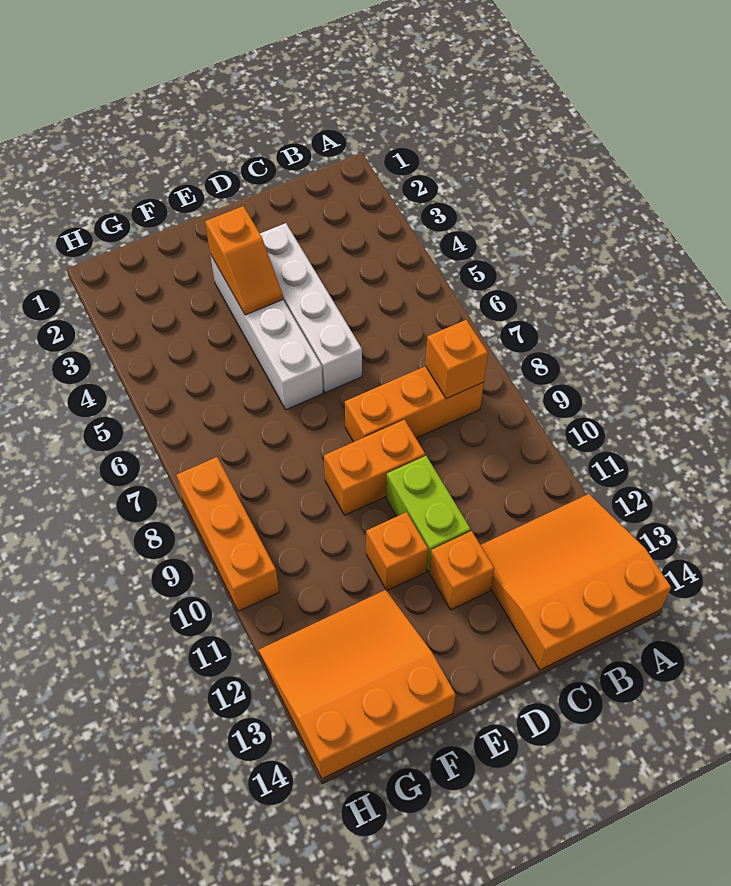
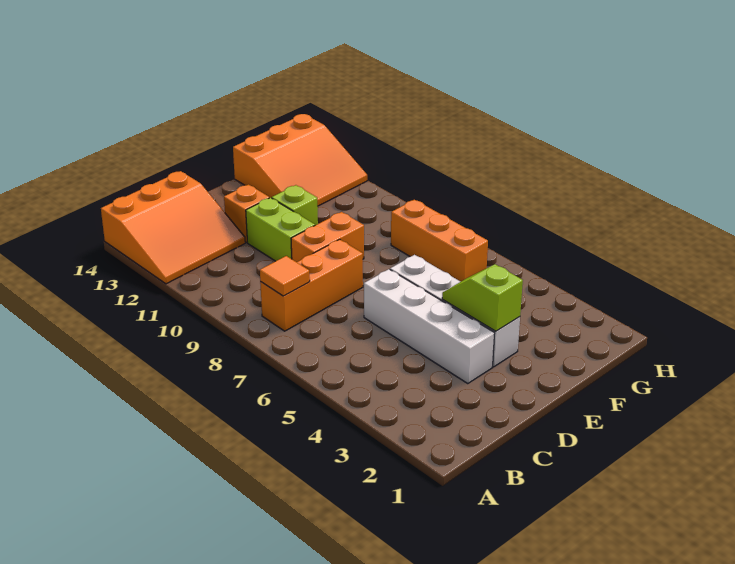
orange 1x1 brick [425,320,488,399] -> orange 1x1 tile [260,256,310,296]
orange 1x2 slope [205,206,283,315] -> lime 1x2 slope [442,264,523,331]
orange 1x1 brick [366,512,428,591] -> lime 1x1 brick [272,185,318,225]
orange 1x3 brick [177,457,279,611] -> orange 1x3 brick moved to [391,200,488,282]

